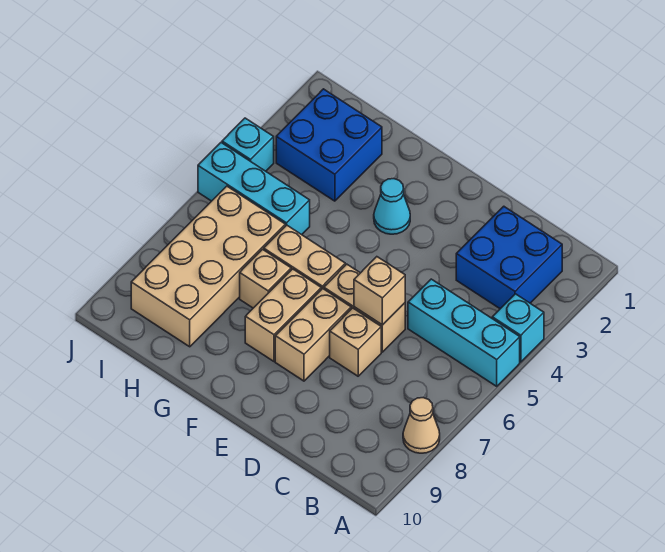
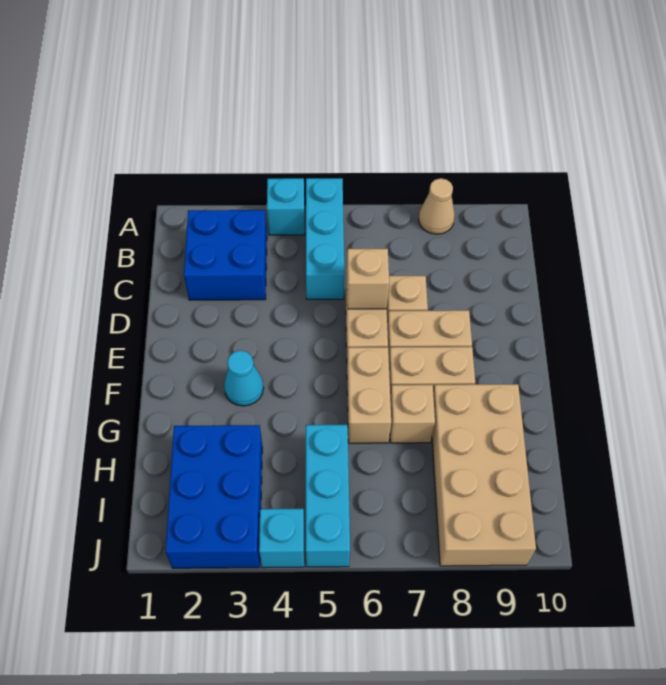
blue 2x2 brick [276,89,382,201] -> blue 2x3 brick [166,425,262,568]
tan 2x4 brick [131,186,285,347] -> tan 2x4 brick turned to [432,384,536,566]

